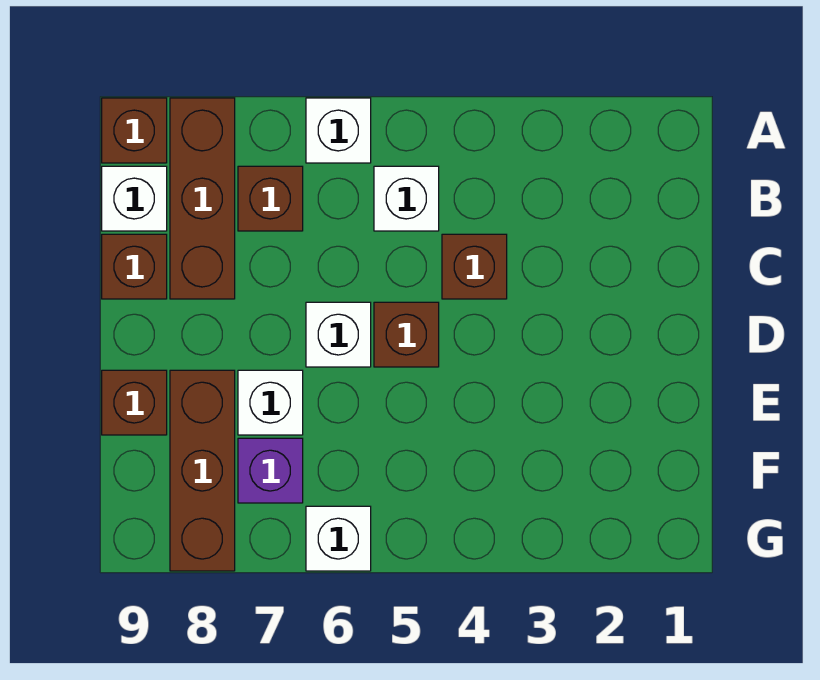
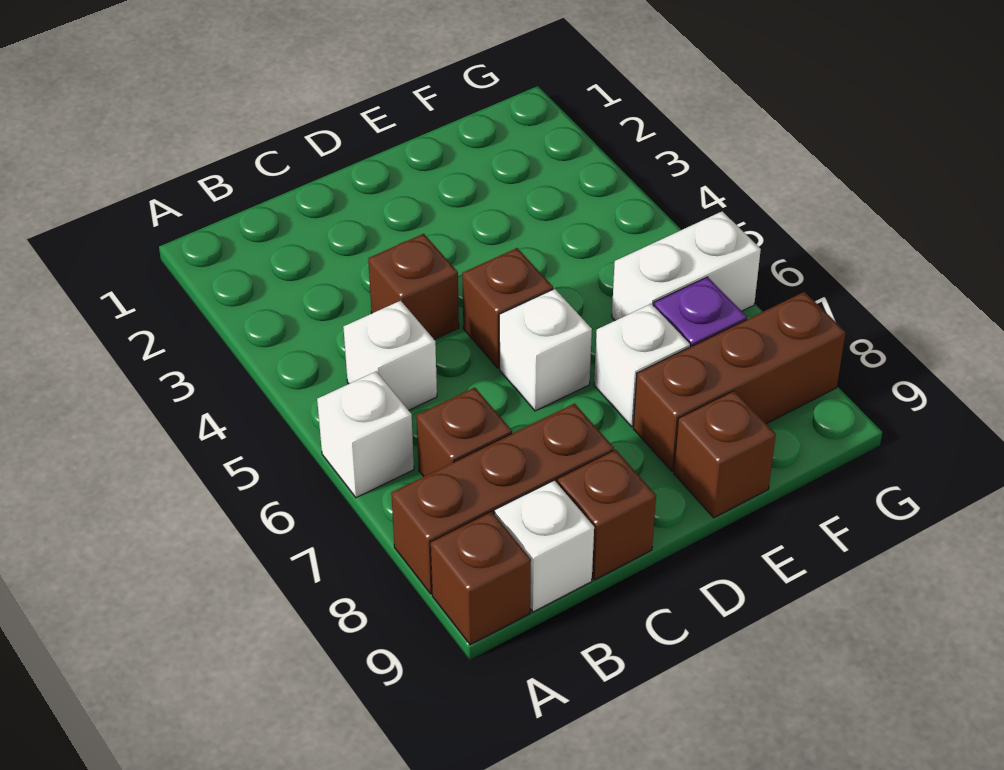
white 1x1 brick [306,506,371,571] -> white 1x2 brick [612,211,761,321]

